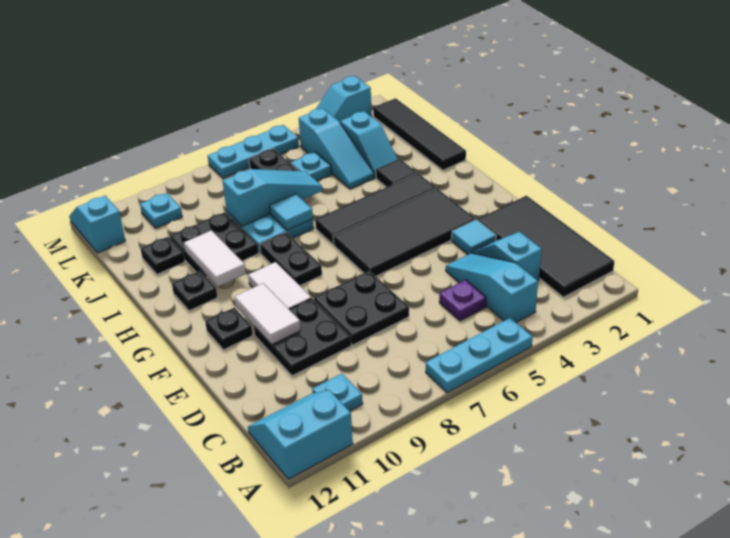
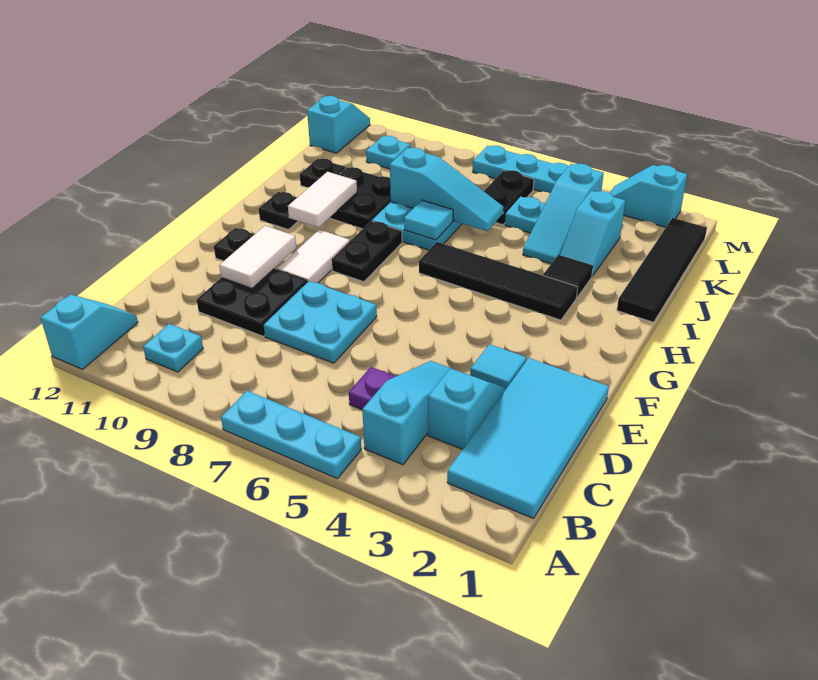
cyan 2x2 slope [248,390,353,479] -> cyan 1x2 slope [41,294,138,369]
black 2x4 tile [478,196,614,297] -> cyan 2x4 tile [447,358,609,518]
black 2x2 plate [314,271,409,345] -> cyan 2x2 plate [264,281,377,363]
black 2x4 tile [333,188,475,276] -> none

